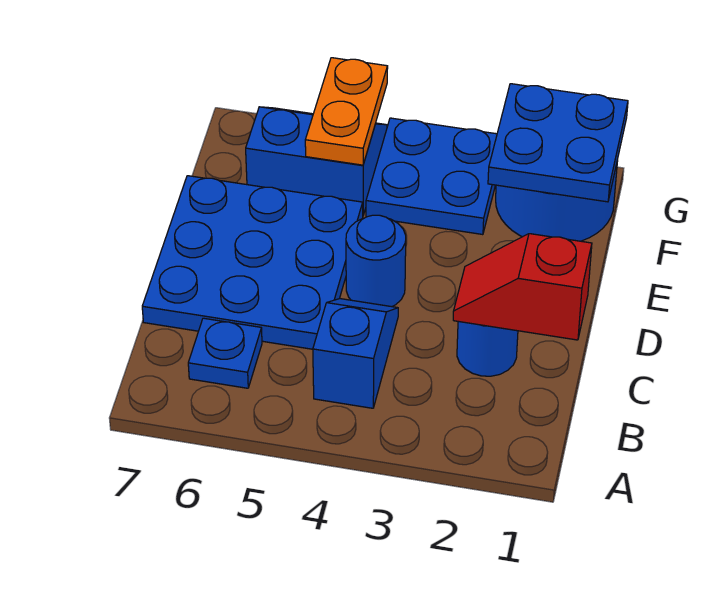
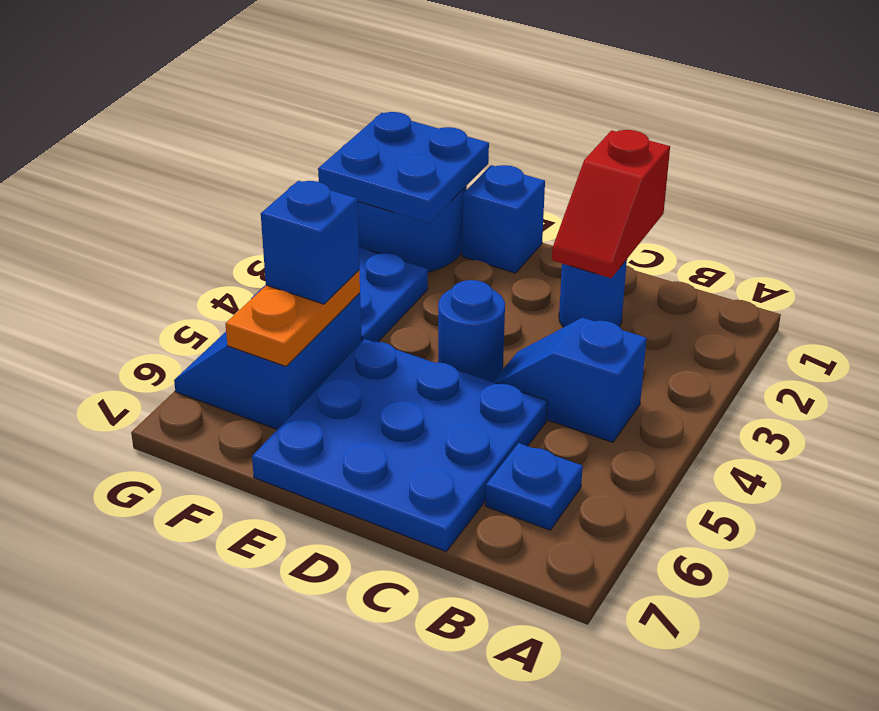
none -> blue 1x1 brick [462,165,545,273]
orange 1x2 plate [305,58,388,165] -> orange 1x2 plate turned to [225,270,360,366]
none -> blue 1x1 brick [261,181,359,304]

